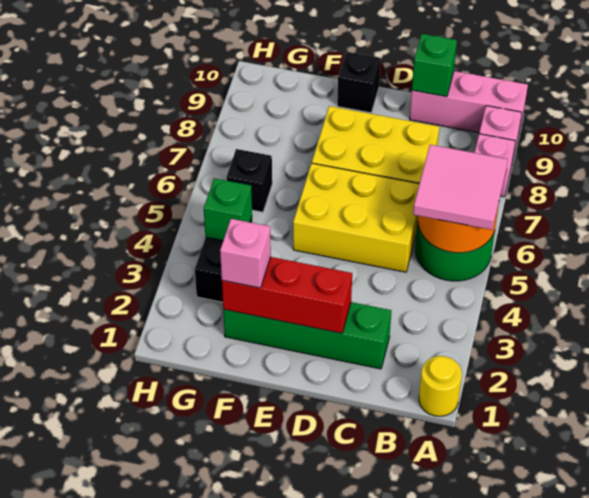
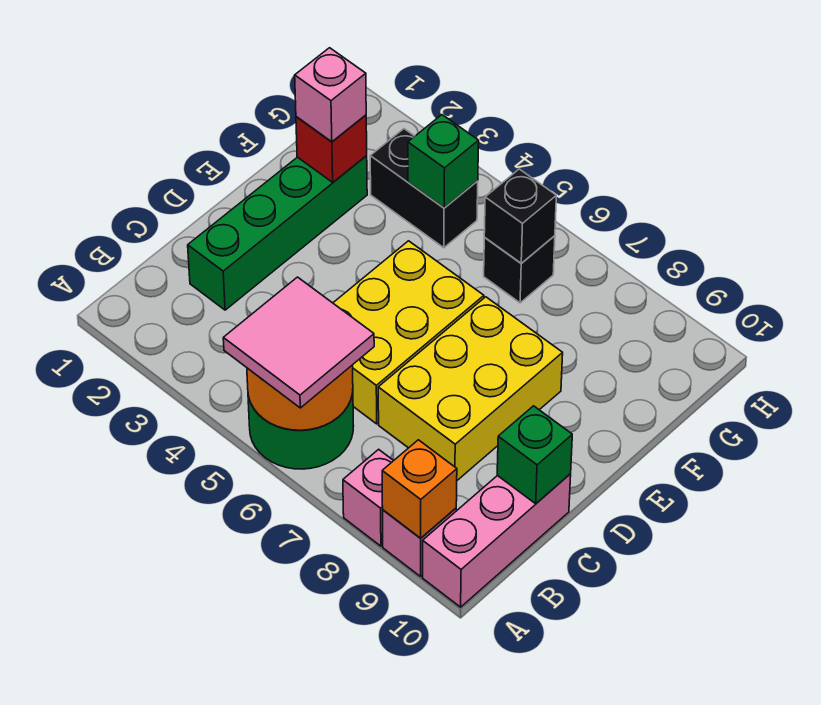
yellow 1x1 round brick [419,356,462,416] -> none
none -> orange 1x1 brick [382,440,457,538]
red 1x3 brick [222,257,352,333] -> red 1x1 brick [296,115,367,182]
black 1x1 brick [337,52,381,113] -> black 1x1 brick moved to [484,169,556,263]

